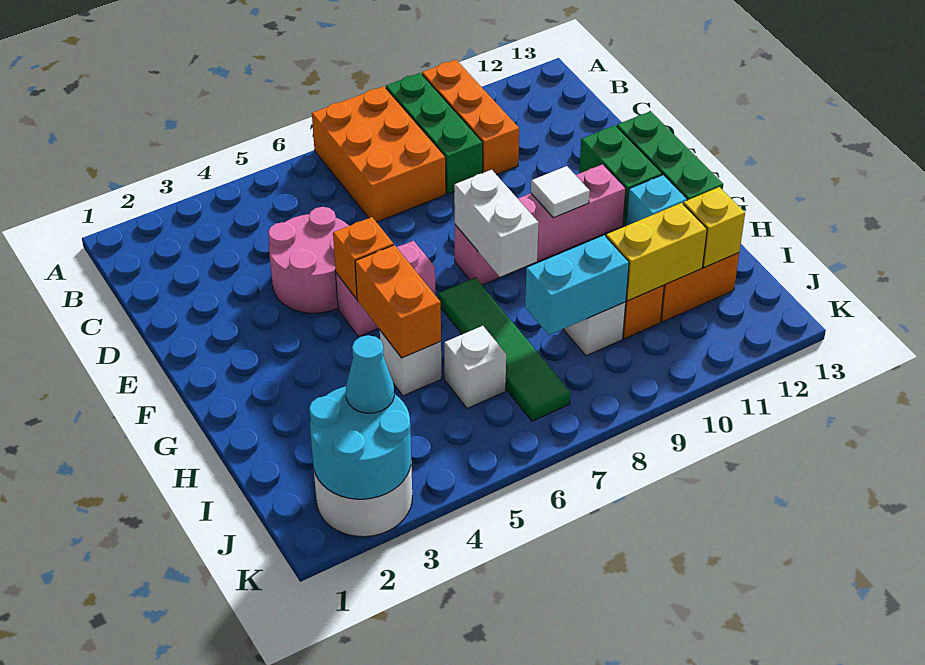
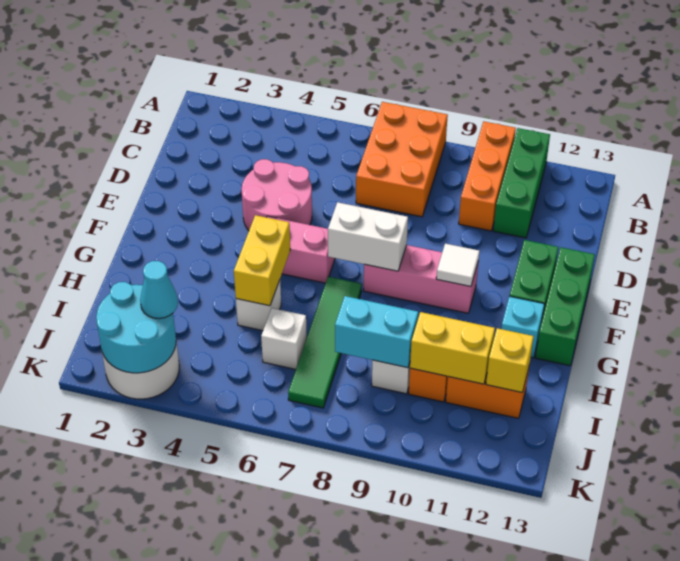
green 1x3 brick [386,73,483,194] -> green 1x3 brick moved to [493,128,550,238]
orange 1x1 brick [333,217,394,299] -> none
pink 1x4 brick [455,164,626,285] -> pink 1x3 brick [364,245,478,313]
white 1x2 brick [454,170,539,277] -> white 1x2 brick turned to [328,202,408,271]
orange 1x2 brick [355,245,441,358] -> yellow 1x2 brick [234,215,290,306]

